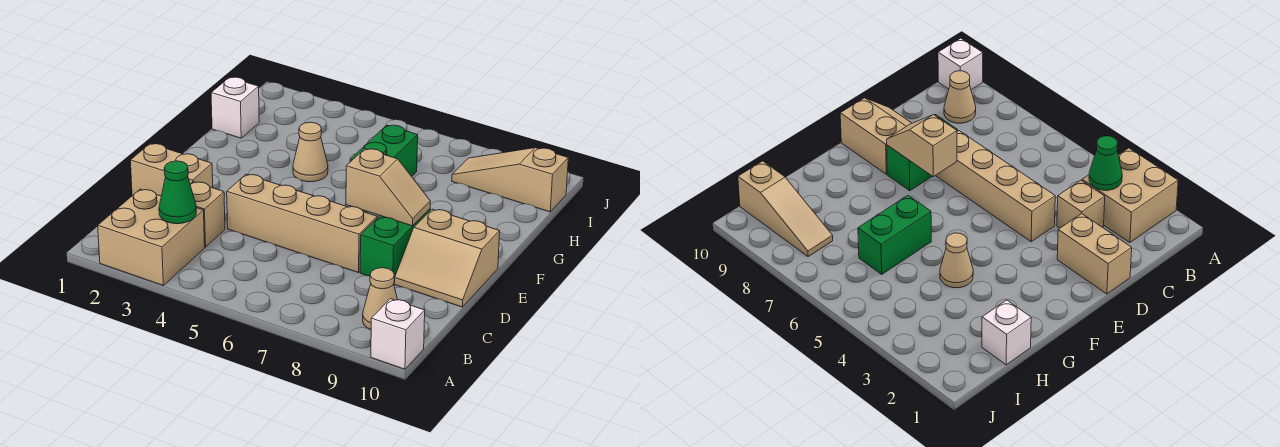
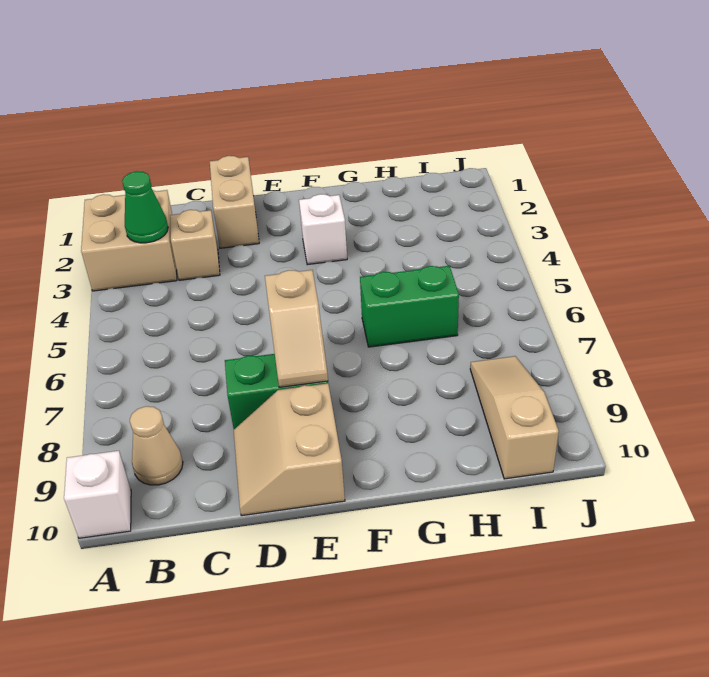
tan 1x4 brick [227,174,377,273] -> none
tan 1x1 cone [293,122,328,182] -> none
white 1x1 brick [211,77,259,138] -> white 1x1 brick moved to [299,194,347,265]

